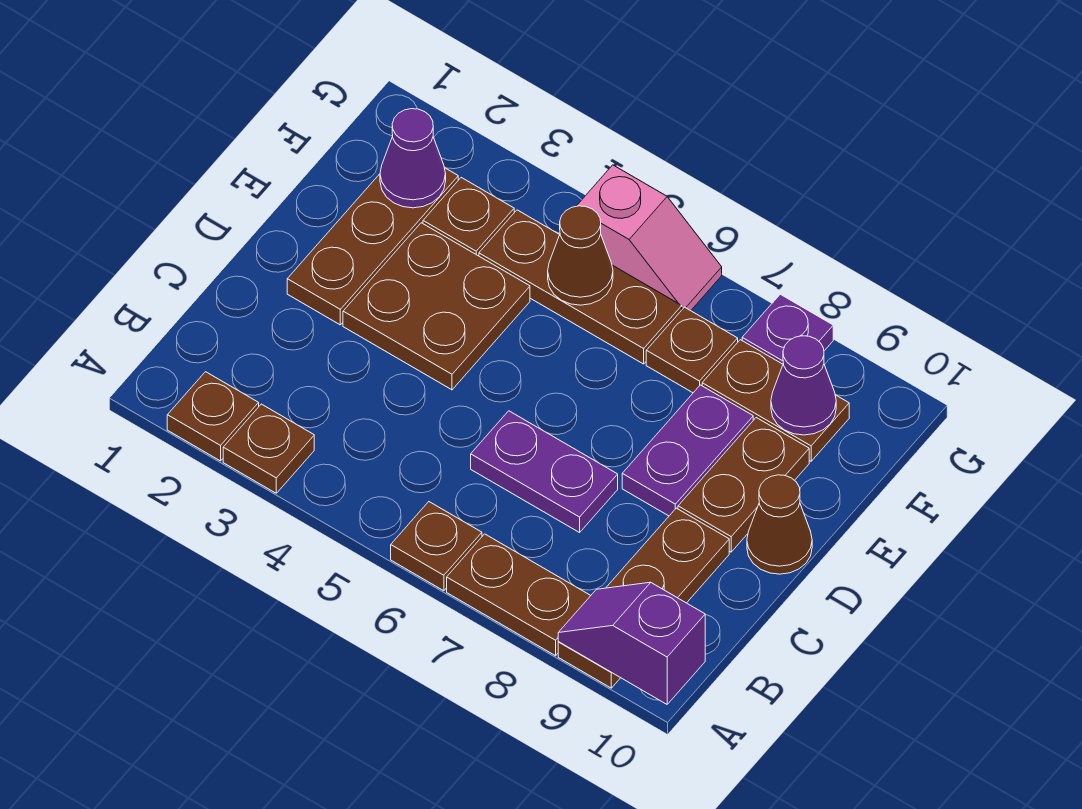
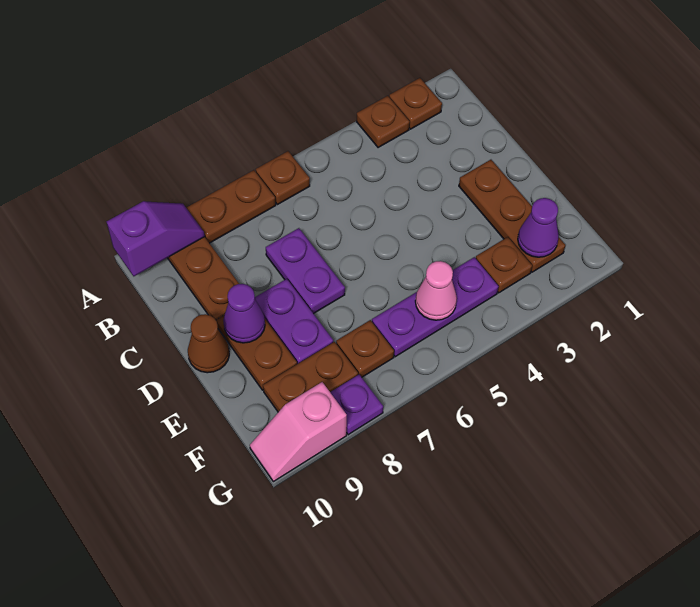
purple 1x2 plate [471,411,618,532] -> purple 1x2 plate turned to [266,228,345,314]
brown 2x2 plate [343,223,530,390] -> none
brown 1x3 plate [479,210,682,364] -> purple 1x3 plate [372,257,499,357]
brown 1x1 cone [548,206,613,305] -> pink 1x1 cone [415,261,457,320]
purple 1x1 cone [771,336,836,435] -> purple 1x1 cone moved to [223,284,265,343]
pink 1x2 slope [577,165,722,311] -> pink 1x2 slope moved to [250,382,347,482]

